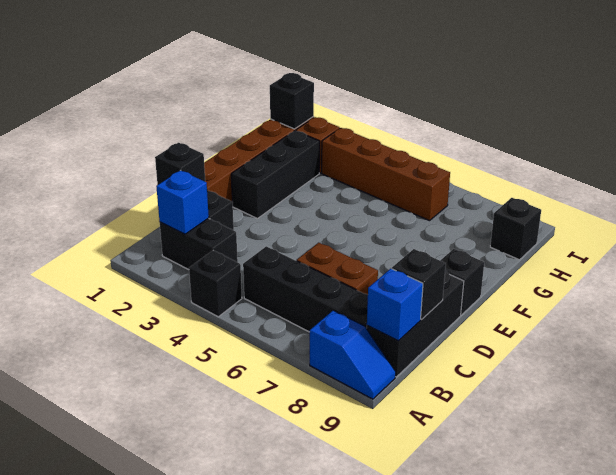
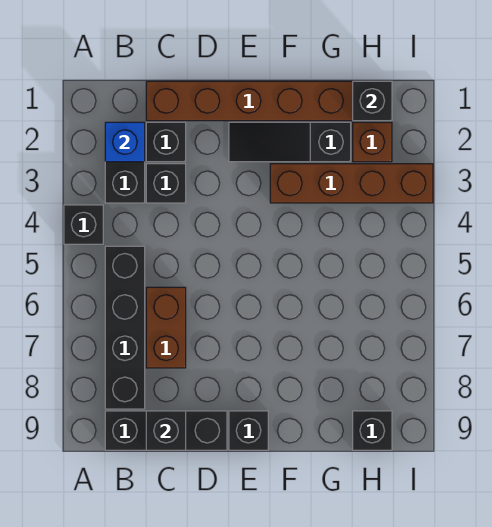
blue 1x2 slope [310,310,396,399] -> none
blue 1x1 brick [367,269,423,341] -> none
black 1x1 brick [155,143,205,185] -> black 1x1 brick moved to [146,164,186,203]
black 1x3 brick [231,131,320,219] -> black 1x3 slope [229,122,351,162]
brown 1x4 brick [322,128,450,221] -> brown 1x4 brick turned to [270,164,433,203]

